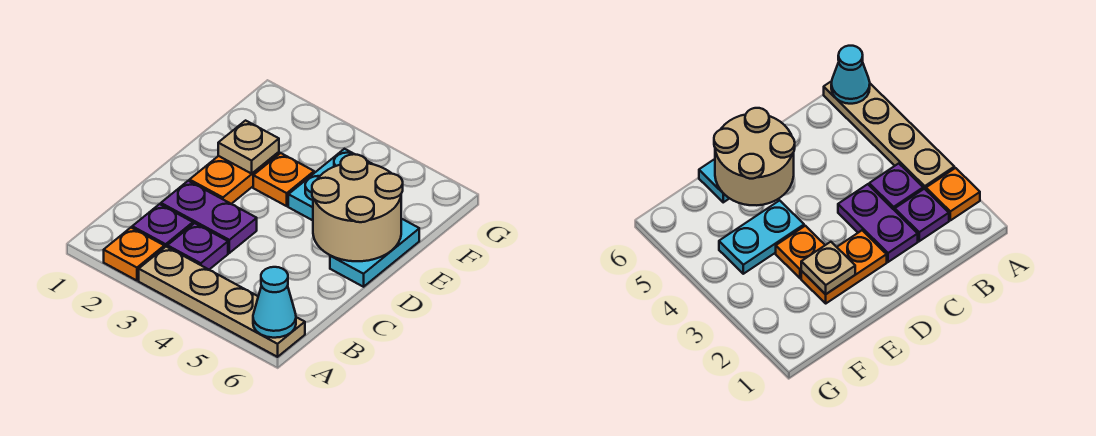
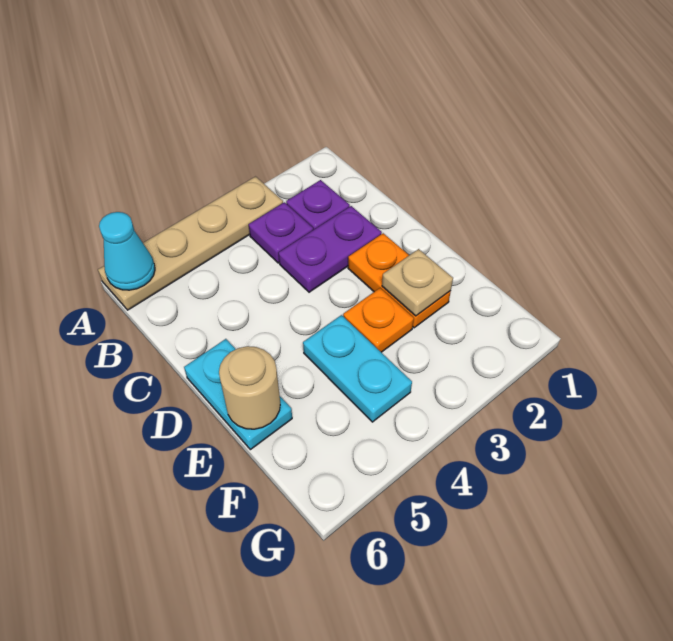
orange 1x1 plate [104,228,164,281] -> none
tan 2x2 round brick [312,154,403,261] -> tan 1x1 round brick [219,346,280,429]

